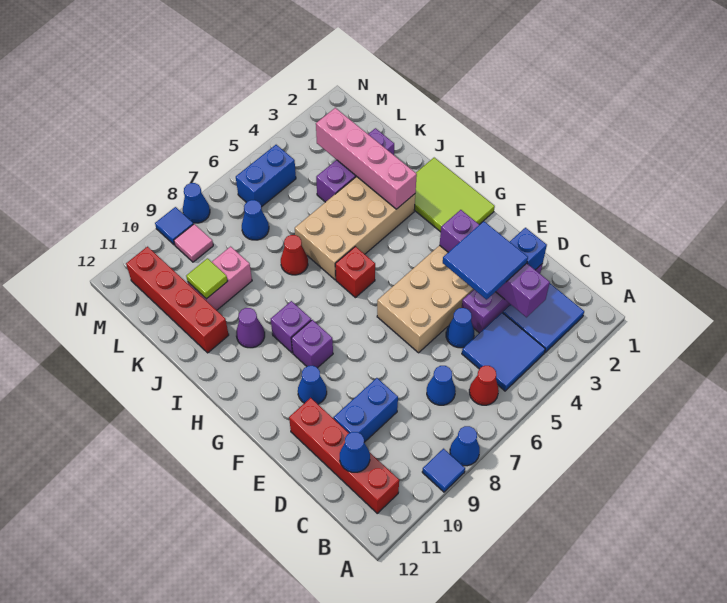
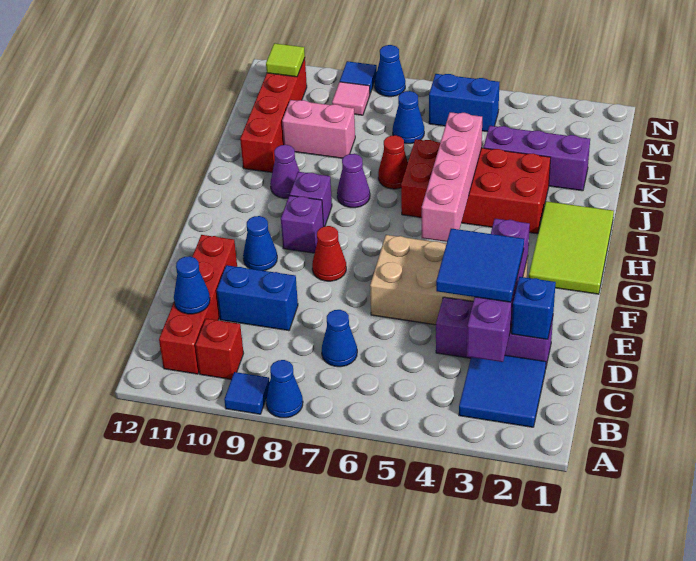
blue 2x2 tile [462,313,545,391] -> none
red 1x1 cone [469,366,499,405] -> red 1x1 cone moved to [312,226,346,281]
blue 1x1 cone [446,308,474,348] -> none
red 1x1 brick [335,246,375,298] -> red 1x1 brick moved to [196,319,244,379]
tan 2x4 brick [295,176,415,280] -> red 2x4 brick [401,139,551,234]
pink 1x4 brick [316,108,417,209] -> pink 1x4 brick moved to [422,112,482,242]
none -> purple 1x1 cone [337,154,370,208]
lime 1x1 tile [186,258,227,299] -> lime 1x1 tile moved to [266,43,305,77]

